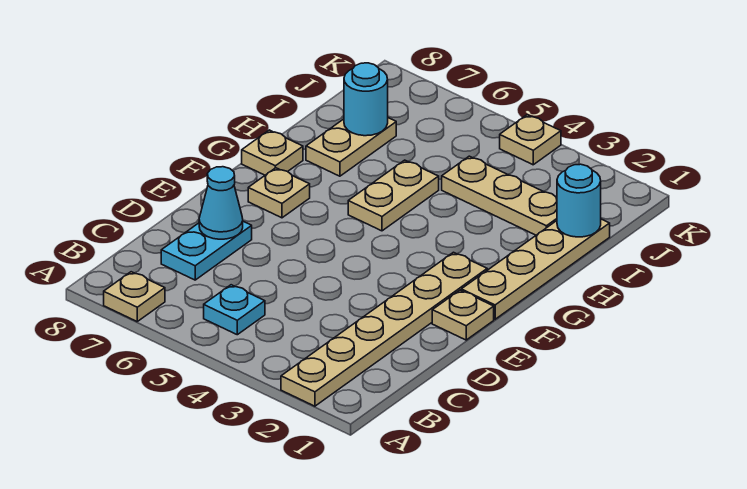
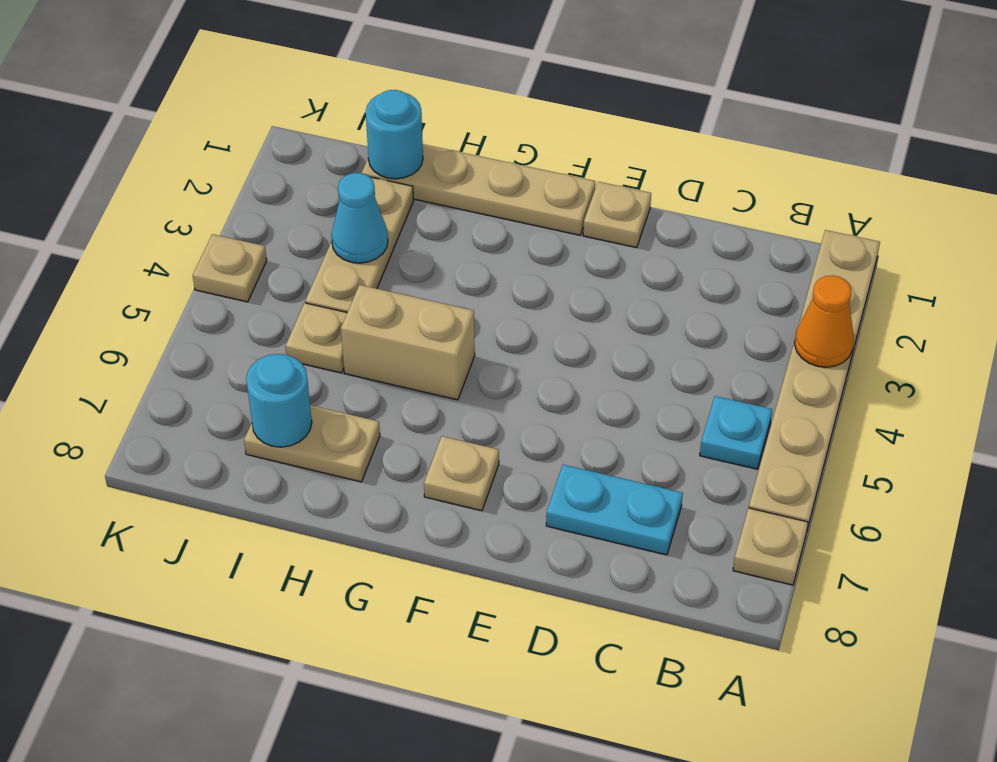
tan 1x6 plate [281,252,487,406] -> tan 1x6 plate turned to [749,230,880,533]
none -> orange 1x1 cone [795,275,854,367]
cyan 1x1 cone [199,167,243,239] -> cyan 1x1 cone moved to [331,173,388,263]
tan 1x2 plate [348,160,439,231] -> tan 1x2 brick [341,285,475,400]
tan 1x1 plate [242,130,303,175] -> tan 1x1 plate moved to [286,303,347,373]

